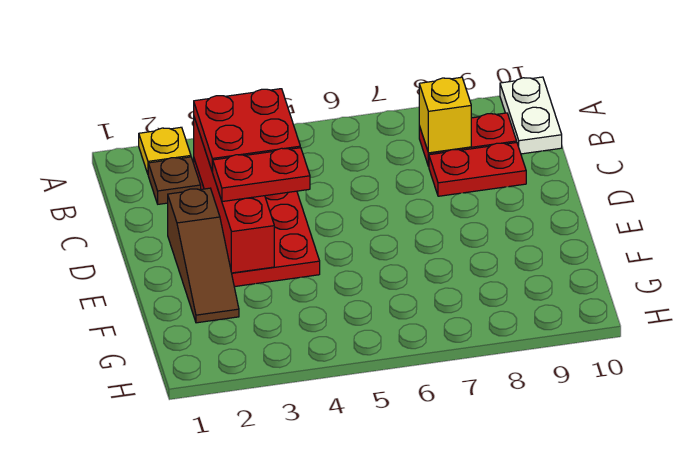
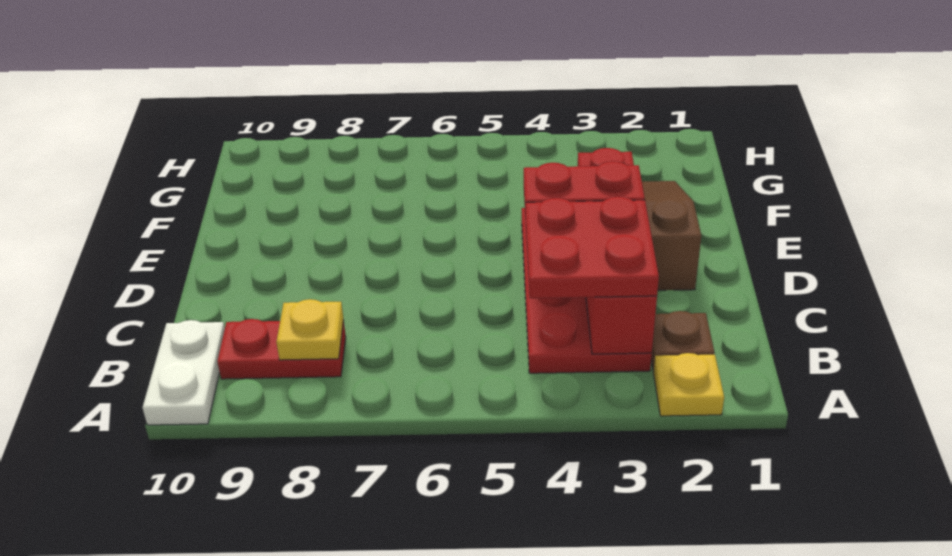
yellow 1x1 brick [419,77,471,153] -> yellow 1x1 plate [276,299,344,360]
red 1x2 plate [429,143,526,196] -> none

